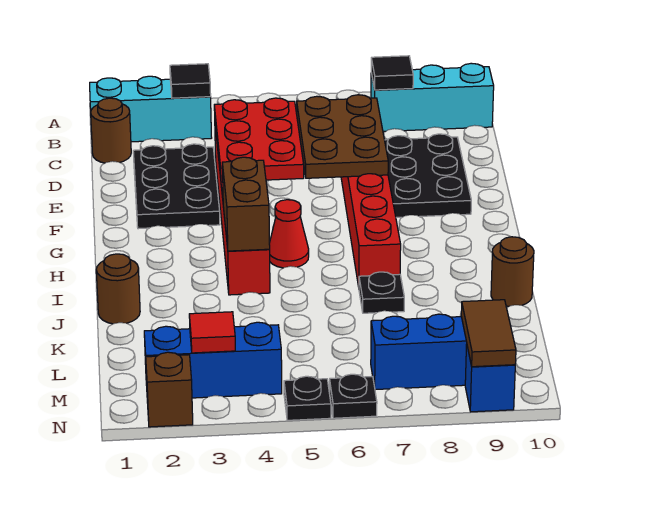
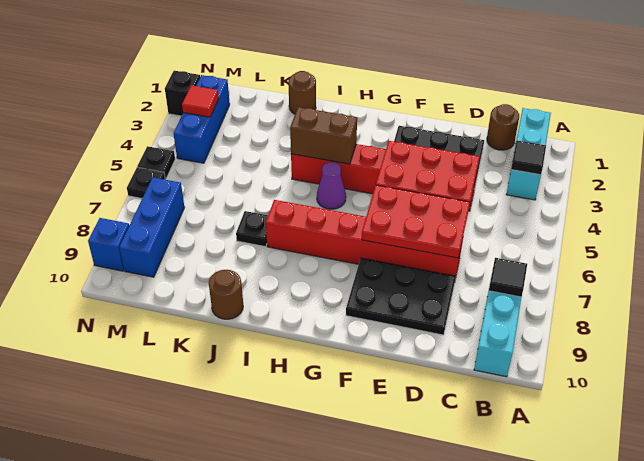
brown 2x3 plate [297,95,388,178] -> red 2x3 plate [362,185,470,258]
red 1x1 cone [269,200,309,268] -> purple 1x1 cone [317,162,346,209]
brown 1x2 tile [461,300,516,367] -> none
brown 1x1 brick [146,352,193,427] -> black 1x1 brick [165,71,200,116]

